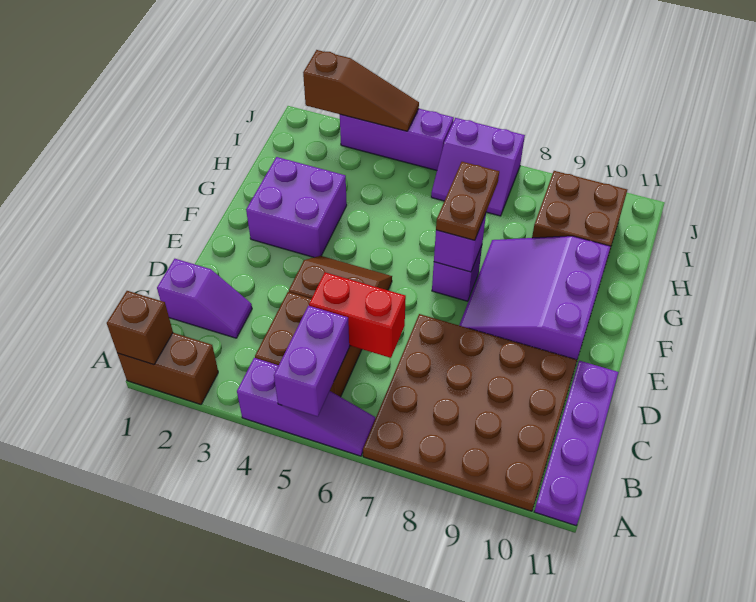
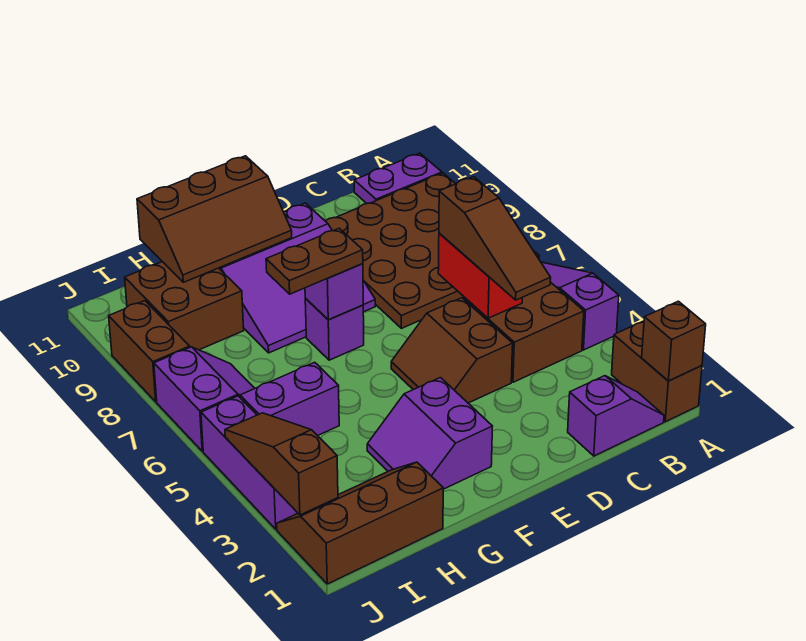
purple 1x2 brick [274,306,349,417] -> purple 1x2 brick moved to [240,362,339,436]
purple 1x4 plate [534,361,619,526] -> purple 1x2 plate [354,153,442,203]
purple 1x2 slope [157,259,252,338] -> purple 1x2 slope turned to [568,376,664,456]
none -> brown 1x3 slope [439,177,551,300]
purple 2x2 brick [246,157,347,257] -> purple 2x2 slope [367,378,493,489]
none -> brown 2x3 slope [137,156,292,282]
none -> brown 2x3 slope [277,462,443,584]
none -> brown 1x2 brick [109,301,190,402]

